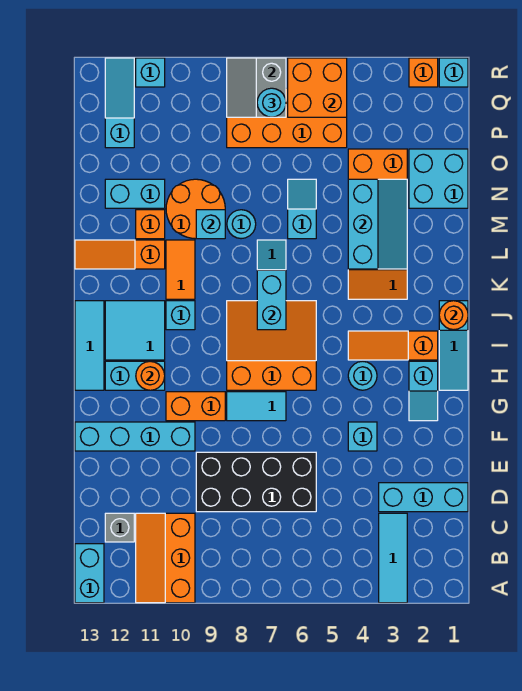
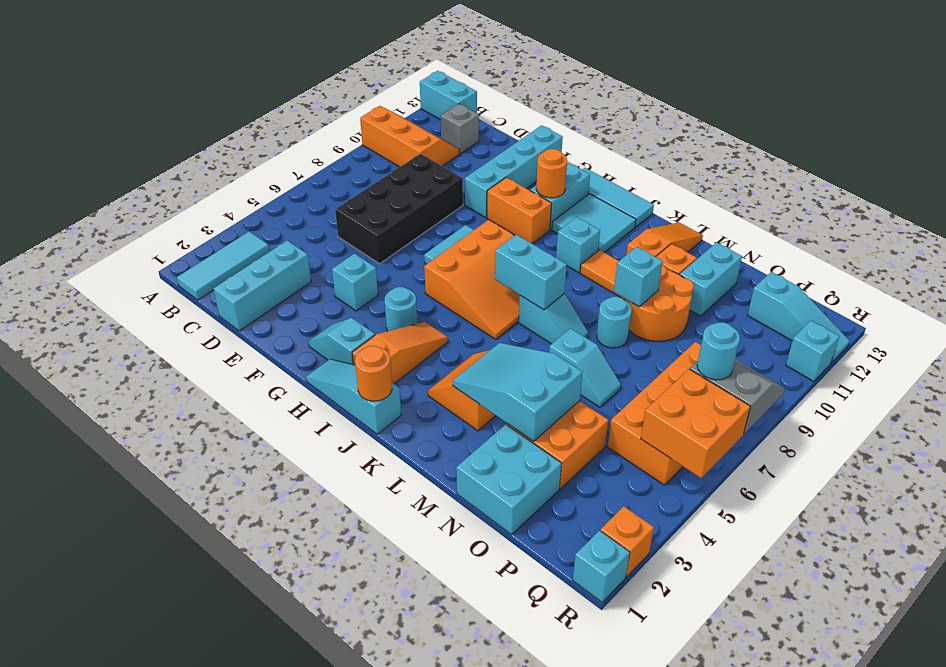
cyan 1x3 tile [379,513,407,603] -> cyan 1x3 tile turned to [177,231,270,300]
orange 1x2 brick [166,392,225,421] -> orange 1x2 brick turned to [487,177,552,244]
cyan 2x3 slope [348,179,407,269] -> cyan 2x3 slope turned to [453,343,583,441]

